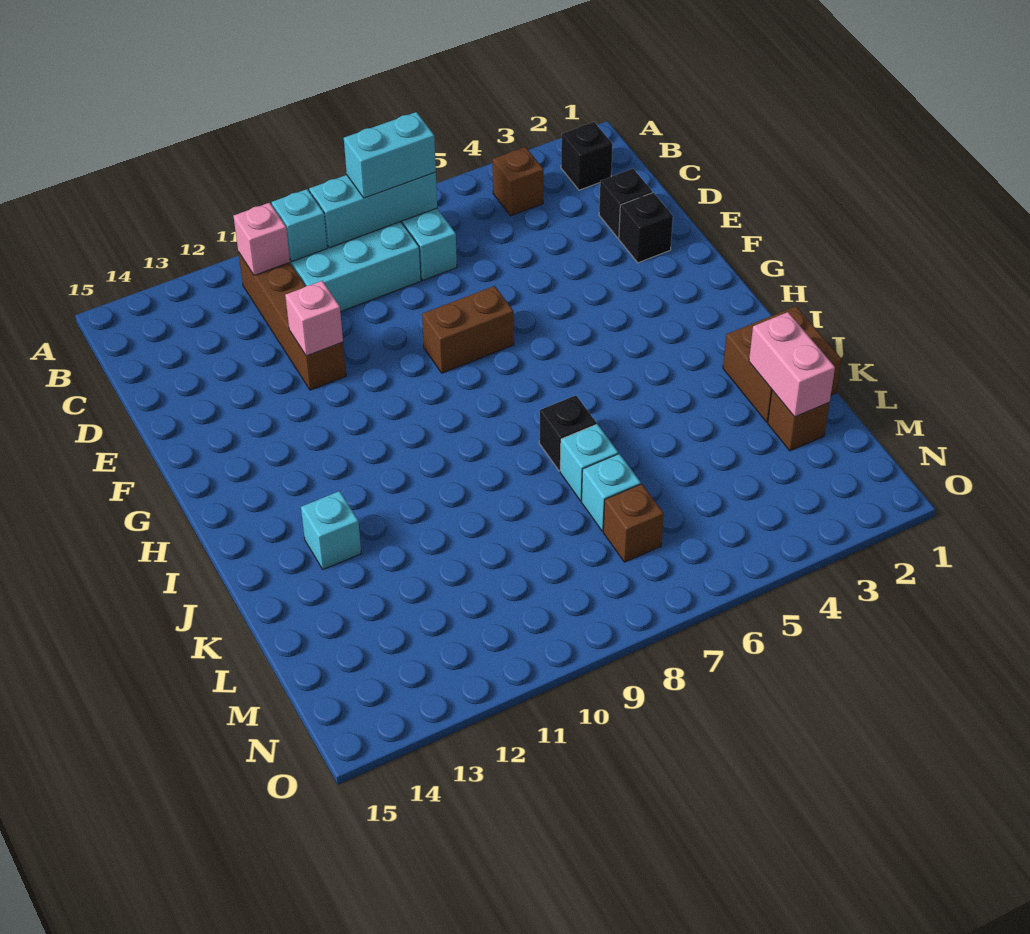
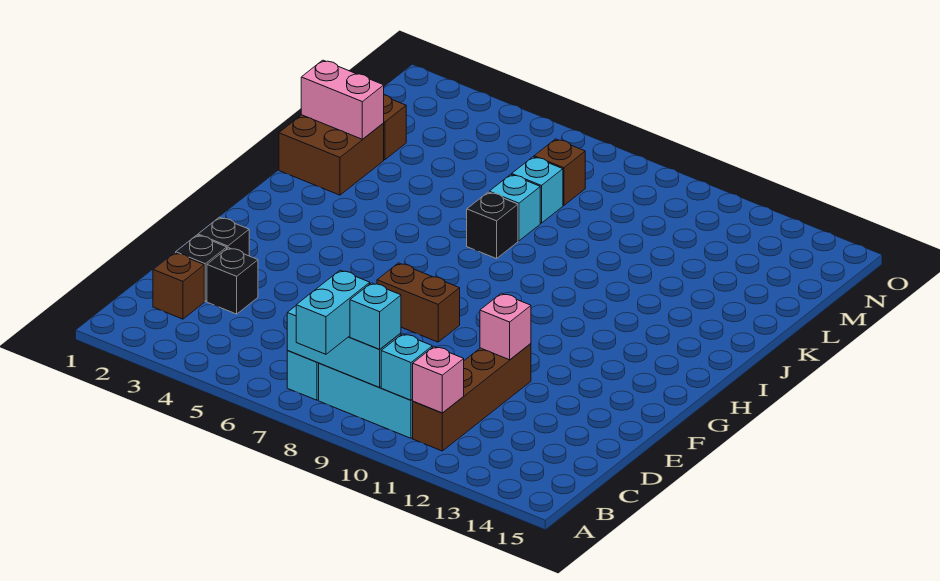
black 1x1 brick [561,122,613,190] -> black 1x1 brick moved to [207,248,258,314]
brown 1x1 brick [493,147,544,216] -> brown 1x1 brick moved to [153,253,204,319]
cyan 1x2 brick [344,112,436,198] -> cyan 1x2 brick turned to [296,270,370,354]
cyan 1x1 brick [301,491,361,569] -> cyan 1x1 brick moved to [350,283,401,349]
pink 1x2 brick [749,312,835,417] -> pink 1x2 brick turned to [301,60,384,139]

